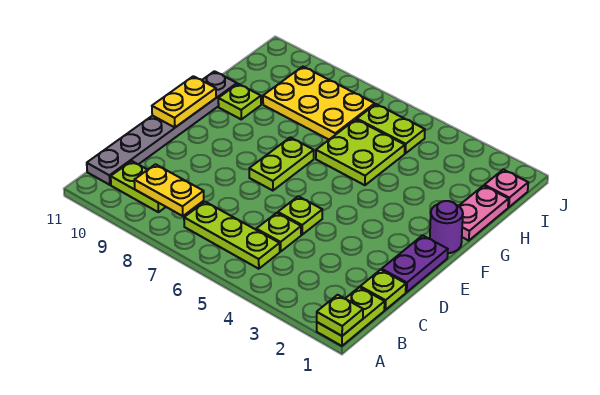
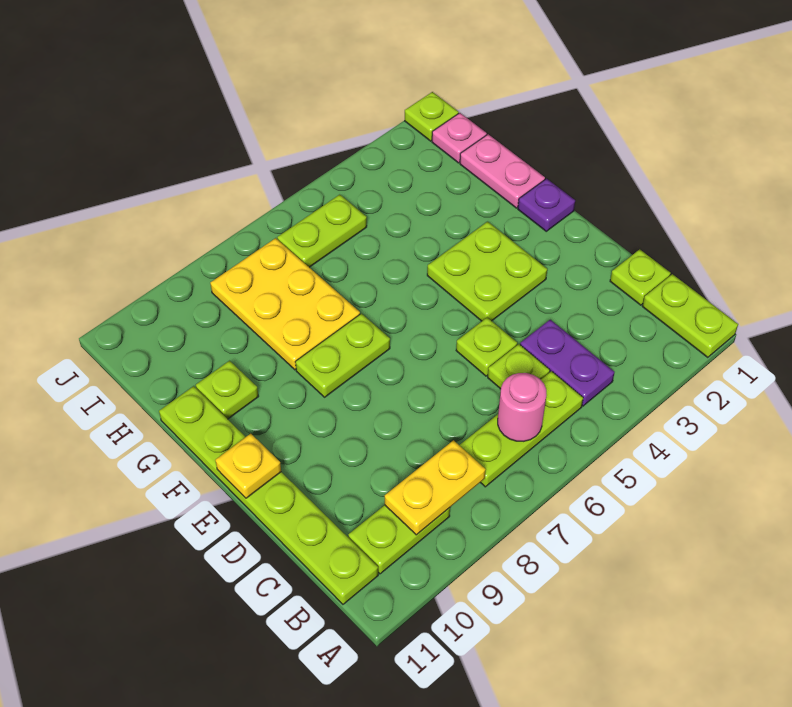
lime 1x1 plate [317,295,363,336] -> lime 1x1 plate moved to [405,92,459,141]
none -> pink 1x1 round brick [498,373,546,441]
grey 1x6 plate [87,71,237,185] -> lime 1x6 plate [159,386,378,604]
purple 1x2 plate [382,235,448,292] -> purple 1x2 plate moved to [520,320,615,406]
lime 1x2 plate [249,137,314,191] -> lime 1x2 plate turned to [296,314,390,397]
yellow 1x2 plate [152,76,216,127] -> yellow 1x1 plate [215,434,281,498]
purple 1x1 round brick [430,201,463,253] -> purple 1x1 plate [518,179,575,231]
lime 2x2 plate [316,120,405,185] -> lime 2x2 plate moved to [427,222,547,321]
yellow 2x3 plate [263,67,375,139] -> yellow 2x3 plate turned to [210,238,360,370]

